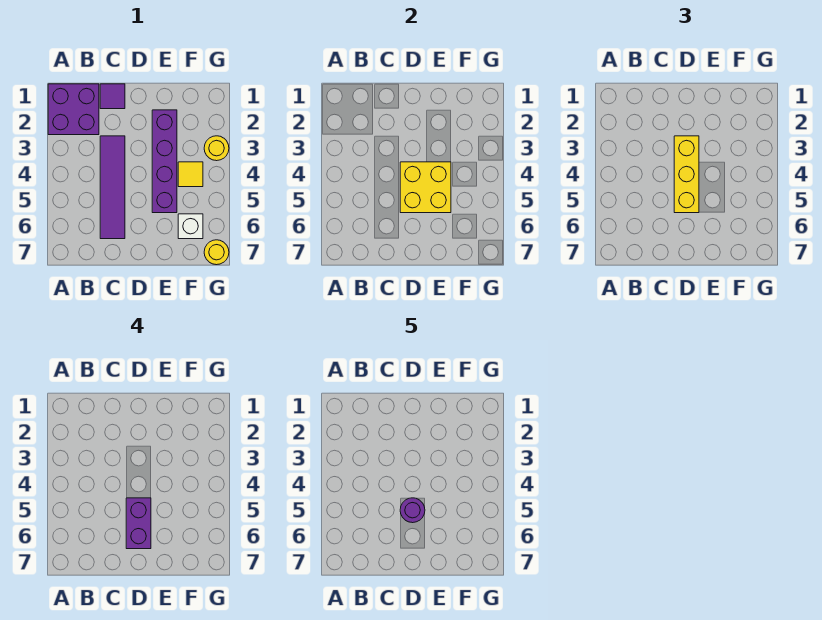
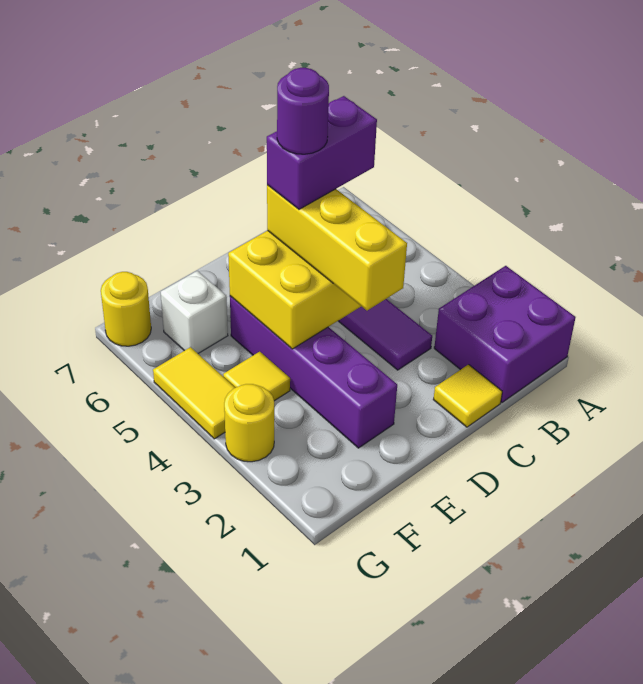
purple 1x1 tile [100,84,125,109] -> yellow 1x1 tile [433,365,502,427]
purple 1x2 brick [126,498,151,549] -> purple 1x2 brick turned to [267,96,377,209]
none -> yellow 1x2 tile [153,347,235,439]

